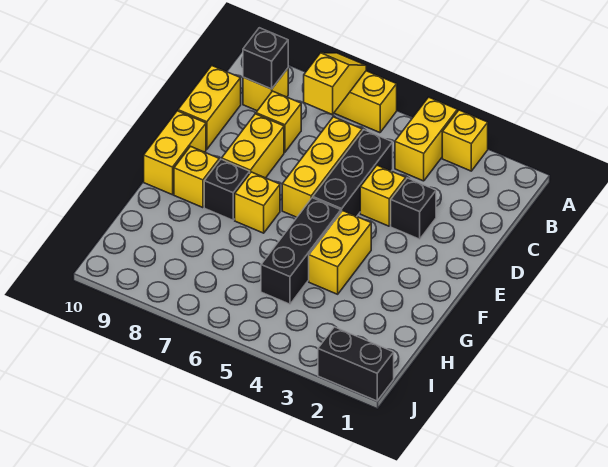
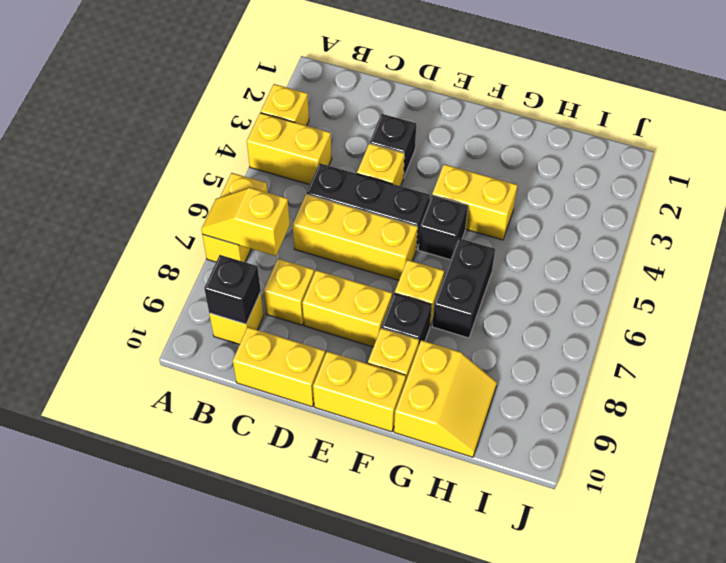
black 1x3 brick [261,198,341,304] -> black 1x1 brick [419,195,468,260]
none -> yellow 2x2 slope [394,340,497,457]
black 1x2 brick [318,327,394,401] -> black 1x2 brick moved to [432,238,495,338]

